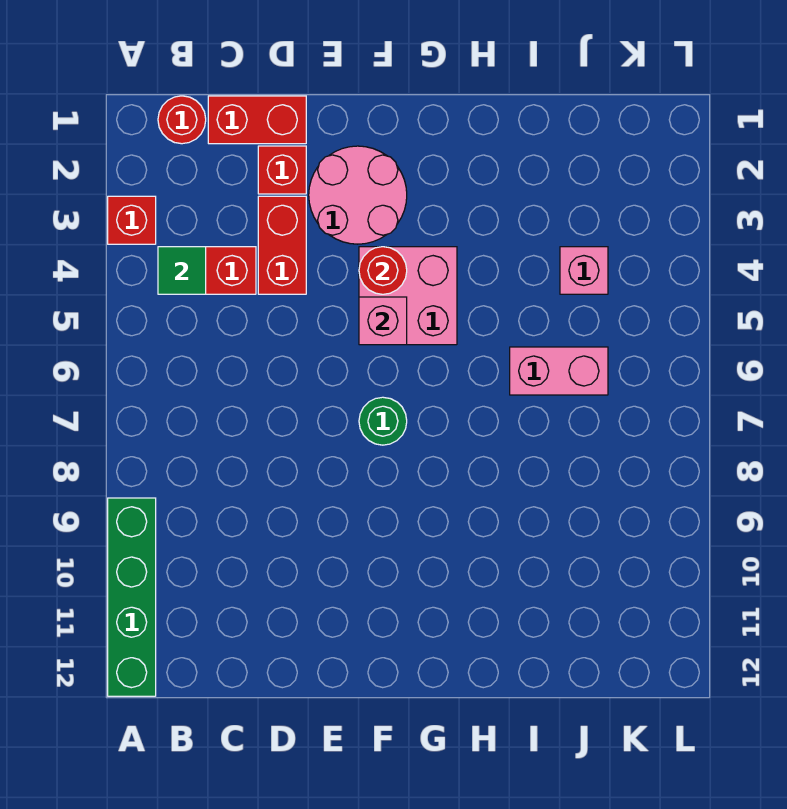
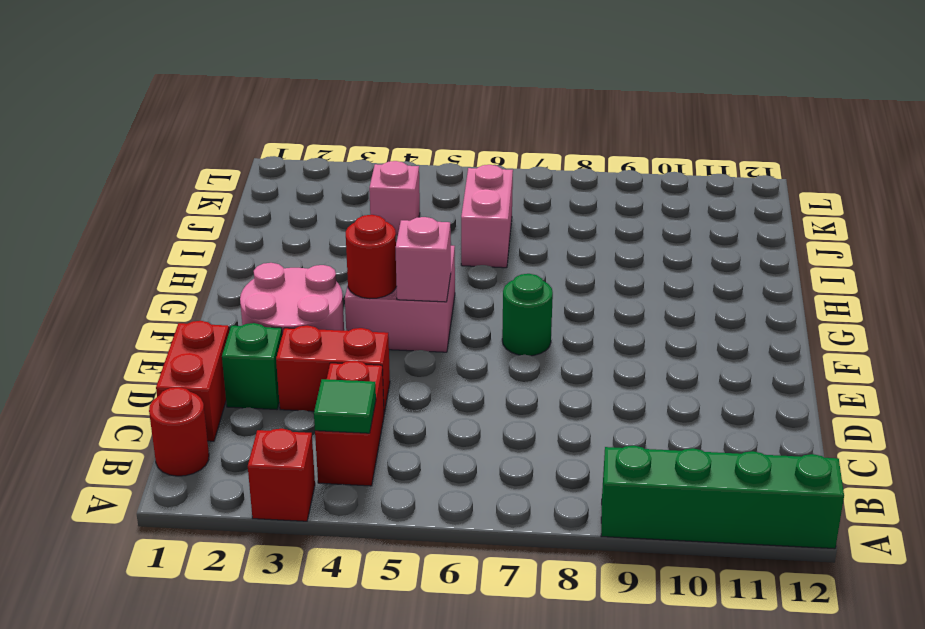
red 1x1 brick [258,146,306,194] -> green 1x1 brick [222,323,282,409]

